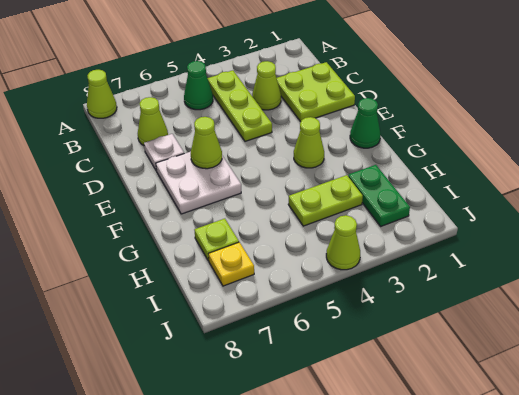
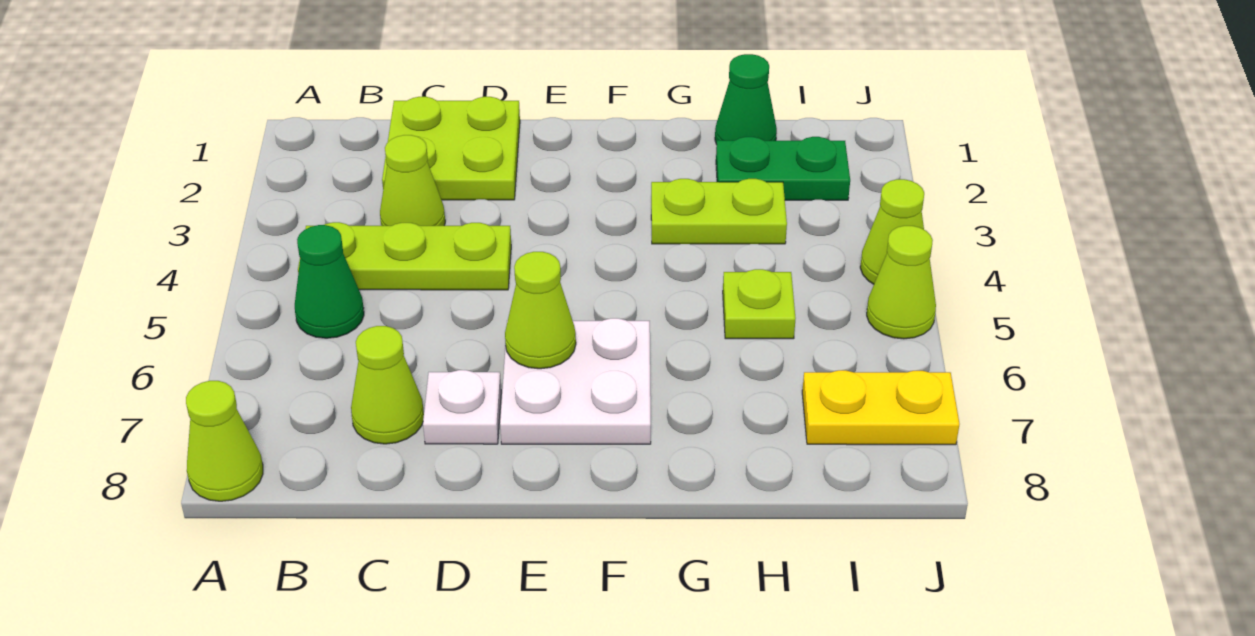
green 1x1 cone [350,98,381,148] -> green 1x1 cone moved to [715,54,777,144]
lime 1x1 cone [294,117,324,168] -> lime 1x1 cone moved to [867,226,936,339]
lime 1x2 plate [288,175,363,226] -> lime 1x2 plate turned to [651,179,787,244]
lime 1x1 plate [195,219,239,261] -> lime 1x1 plate moved to [723,269,796,339]
yellow 1x1 plate [209,242,254,286] -> yellow 1x2 plate [802,370,960,445]

